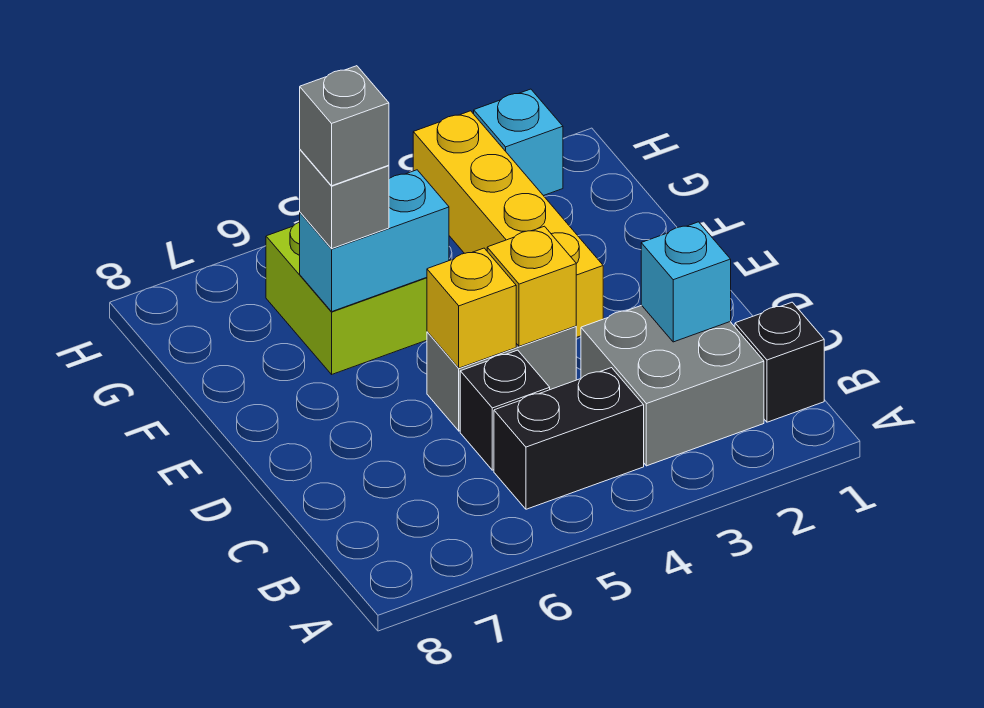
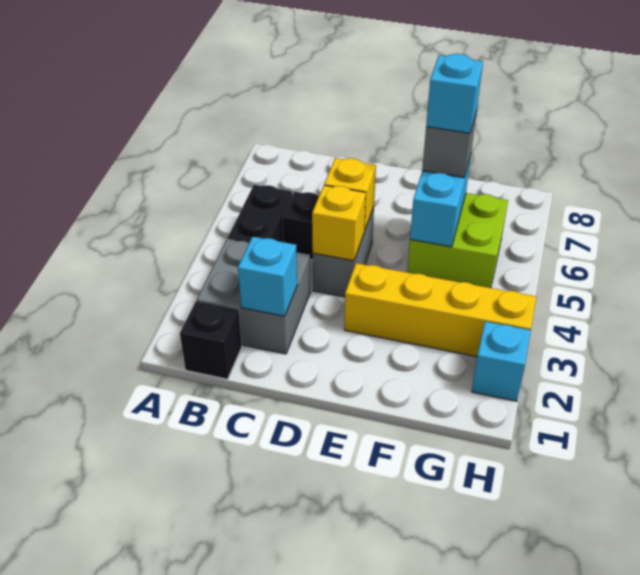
grey 1x1 brick [300,66,389,186] -> cyan 1x1 brick [426,54,483,133]

